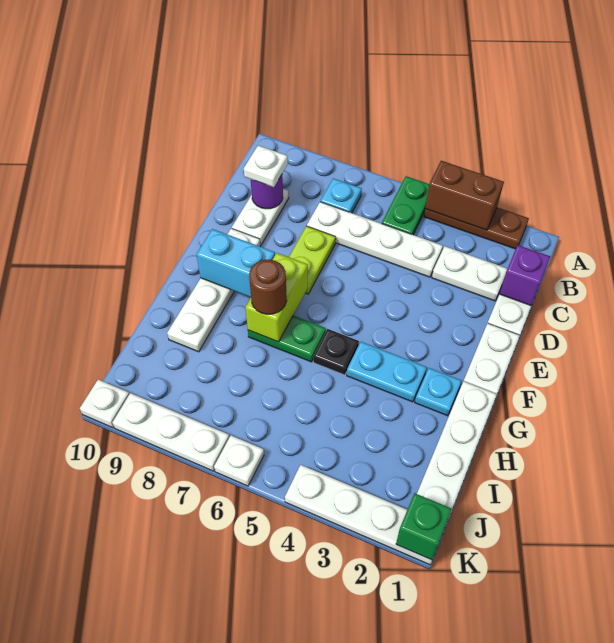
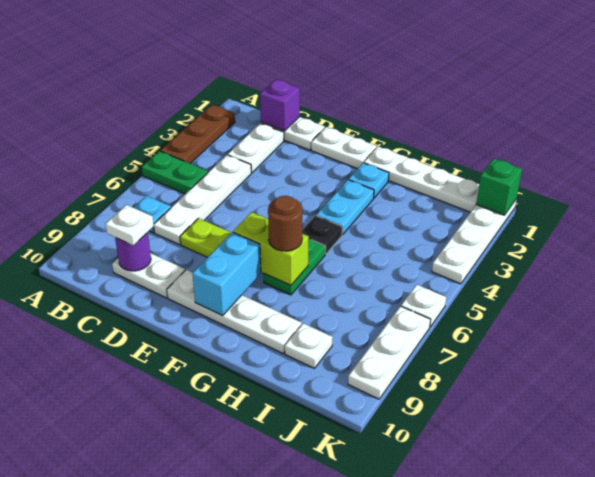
brown 1x2 brick [425,161,504,230] -> none
white 1x1 plate [80,379,129,428] -> white 1x1 plate moved to [285,323,333,368]

